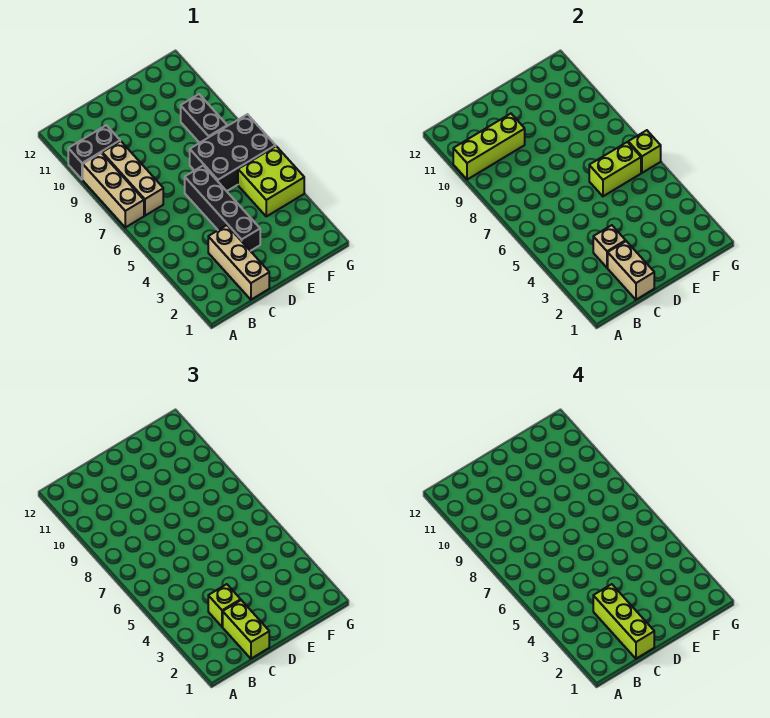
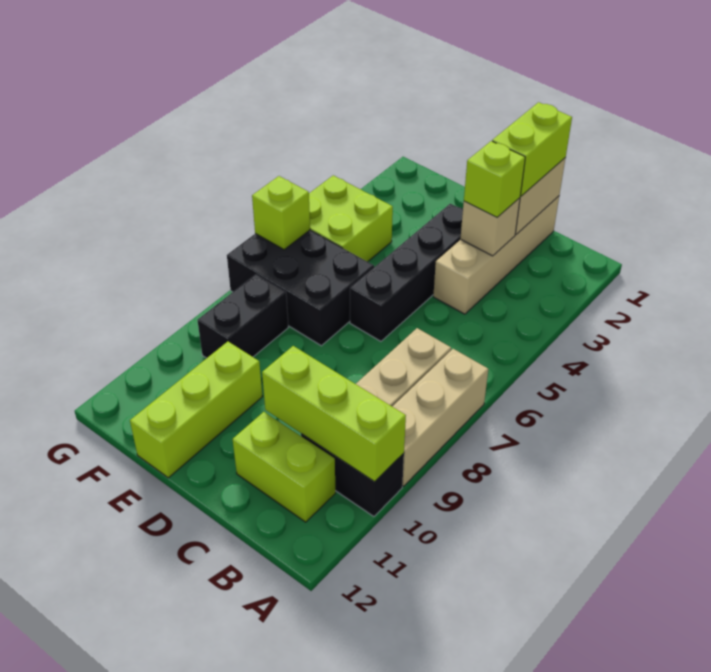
tan 1x3 brick [208,225,269,300] -> tan 1x4 brick [433,196,559,314]
lime 1x3 brick [593,584,654,659] -> lime 1x3 brick moved to [130,342,262,478]
lime 1x2 brick [589,142,641,196] -> lime 1x2 brick moved to [233,412,336,522]

